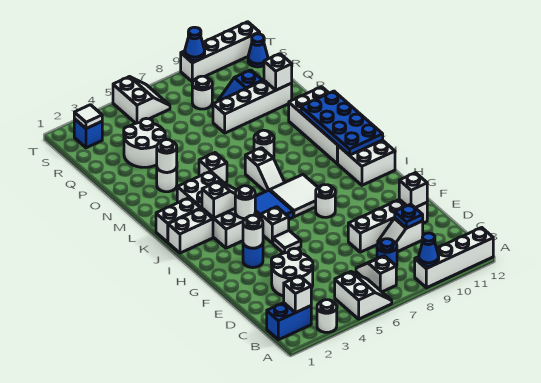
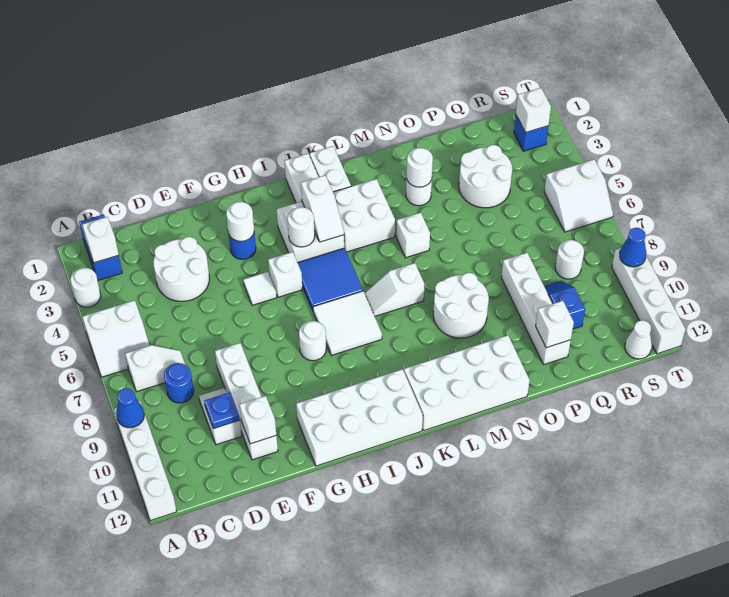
white 2x2 brick [337,140,395,185] -> white 2x4 brick [296,369,423,466]
blue 2x4 plate [301,91,383,155] -> none
white 1x1 round brick [254,130,274,158] -> white 2x2 round brick [433,273,489,338]
white 1x1 tile [74,105,102,128] -> white 1x1 brick [516,88,551,133]
blue 1x1 cone [248,34,268,67] -> white 1x1 cone [625,320,652,359]

